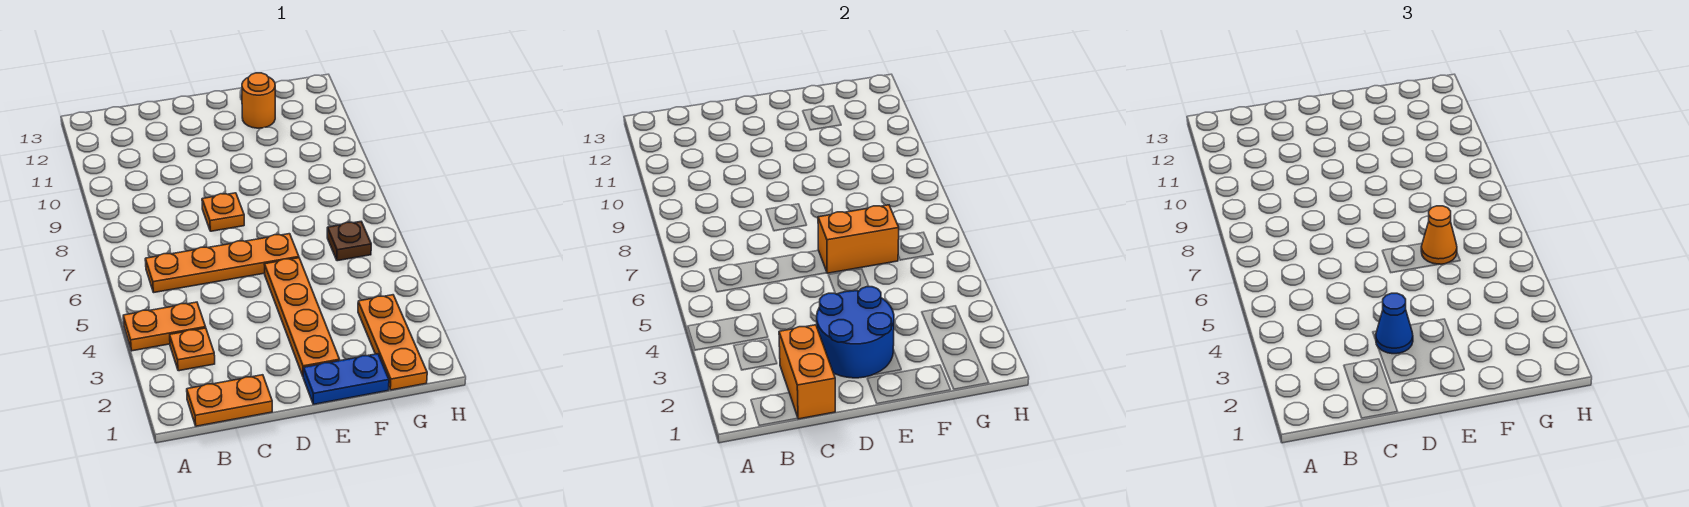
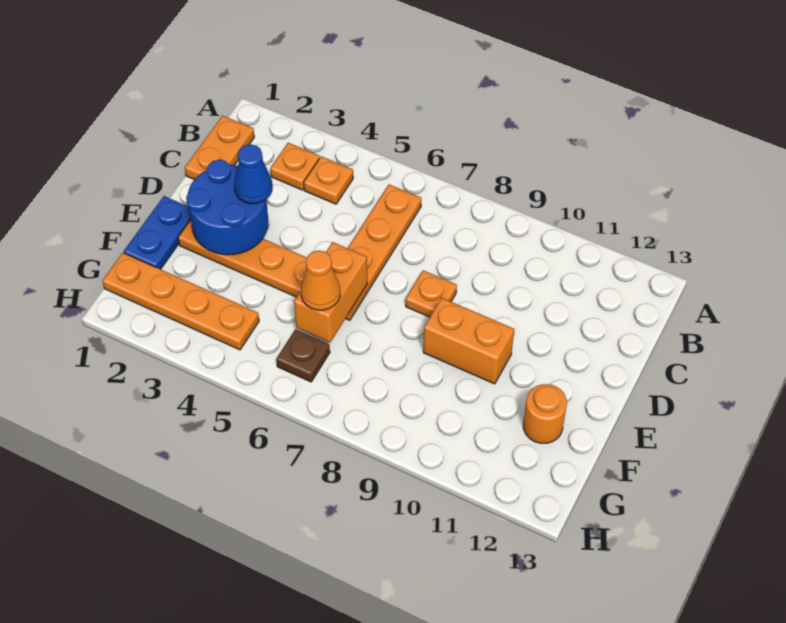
orange 1x2 plate [123,302,206,351] -> orange 1x1 plate [304,156,353,204]
orange 1x2 brick [779,325,835,419] -> orange 1x2 brick moved to [423,298,514,384]
orange 1x3 plate [358,295,427,390] -> orange 1x4 plate [102,253,259,350]

